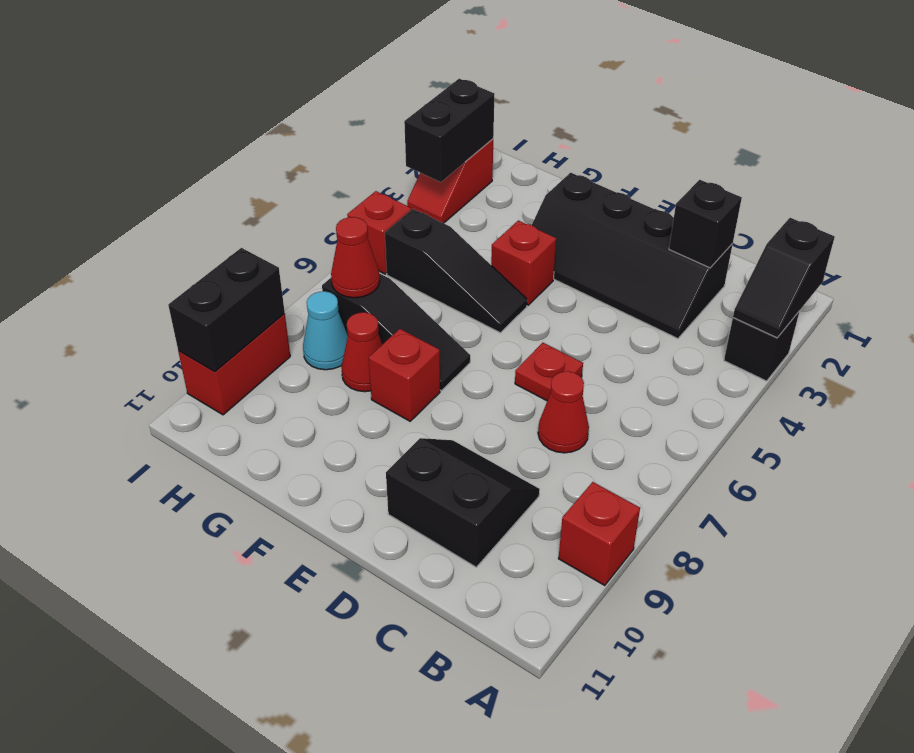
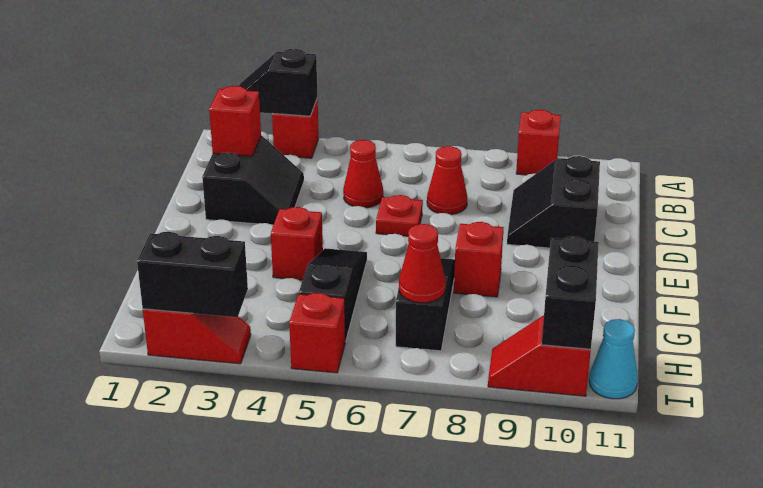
black 1x2 slope [733,218,835,338] -> black 1x2 slope turned to [239,49,318,116]
black 1x1 brick [724,311,800,381] -> red 1x1 brick [272,98,319,158]
black 2x4 slope [532,173,733,338] -> black 2x2 slope [202,136,304,225]
black 1x1 brick [669,180,742,268] -> red 1x1 brick [209,86,261,156]
red 1x1 cone [341,312,382,392] -> red 1x1 cone moved to [343,140,383,208]
cyan 1x1 cone [303,291,348,370] -> cyan 1x1 cone moved to [589,319,638,399]
red 1x2 brick [178,314,290,415] -> red 1x2 slope [488,316,591,396]
black 1x2 brick [168,248,285,372] -> black 1x2 brick turned to [542,236,599,350]

